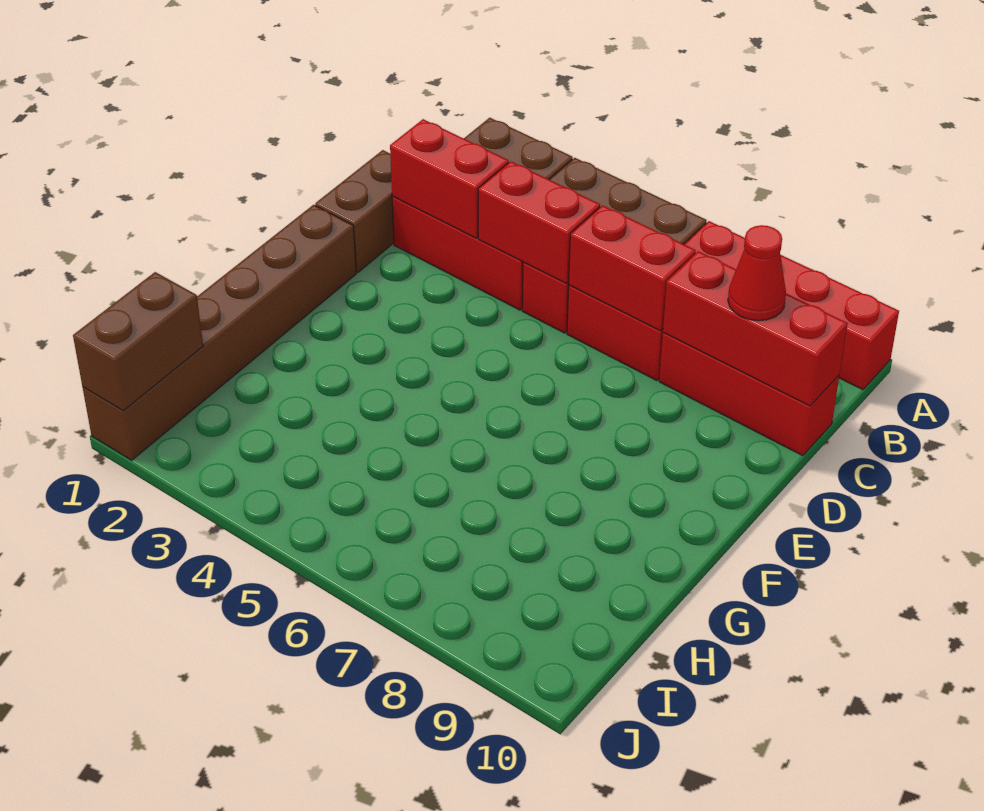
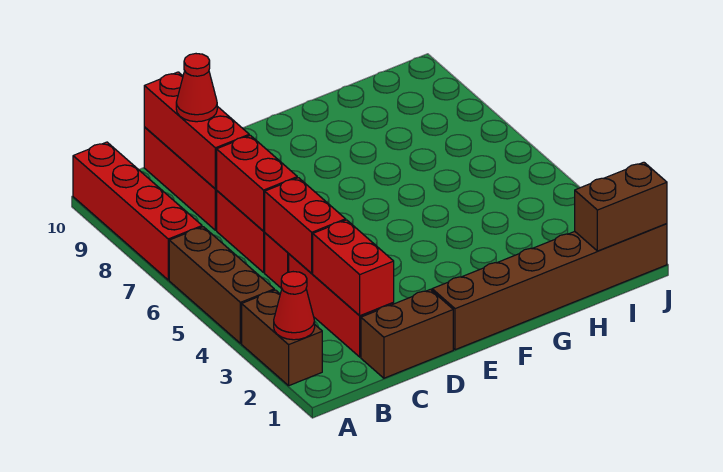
none -> red 1x1 cone [274,272,315,340]

